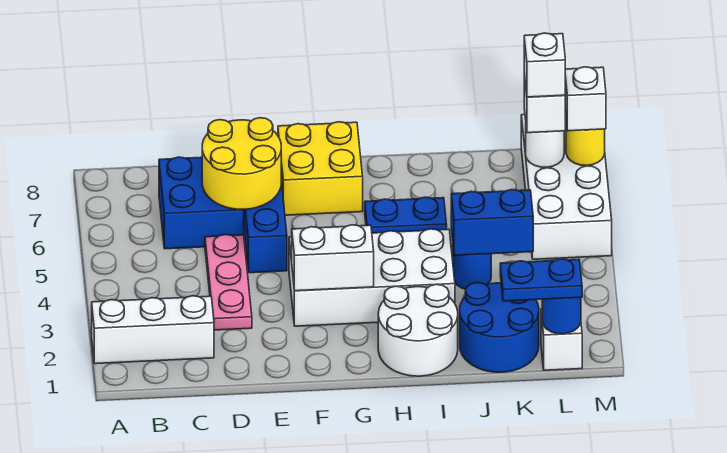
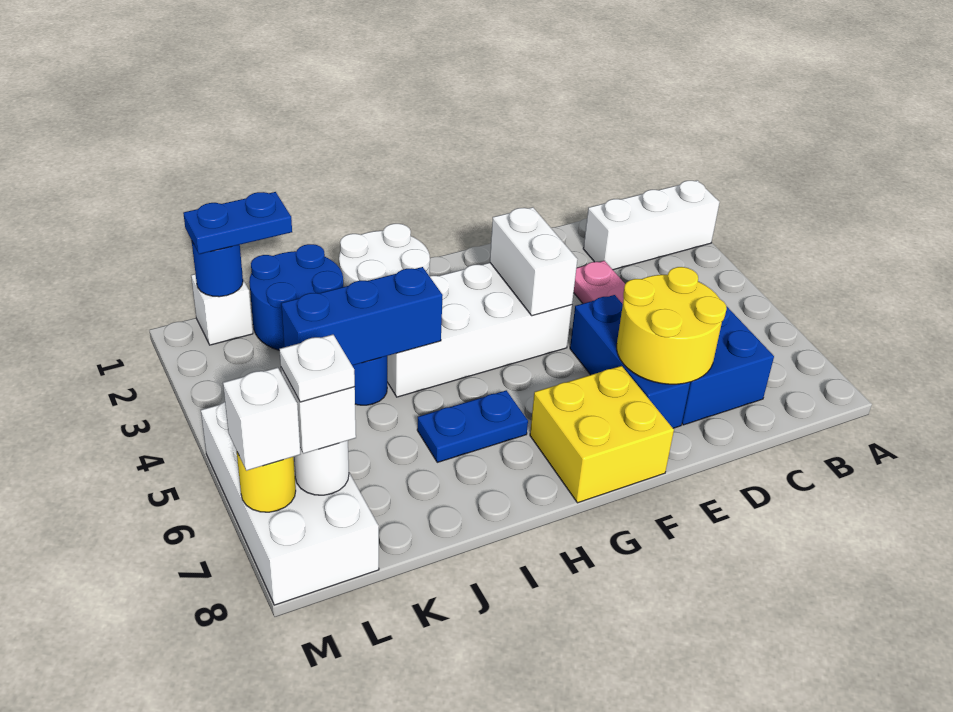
white 1x2 brick [292,225,374,291] -> white 1x2 brick turned to [490,207,577,316]
blue 1x2 brick [451,190,533,255] -> blue 1x3 brick [281,267,443,365]
white 1x1 brick [524,33,565,97] -> white 1x1 plate [279,335,355,402]

